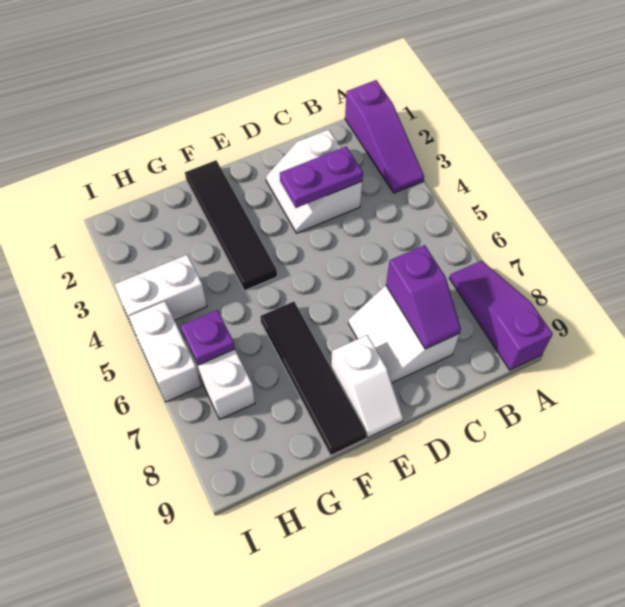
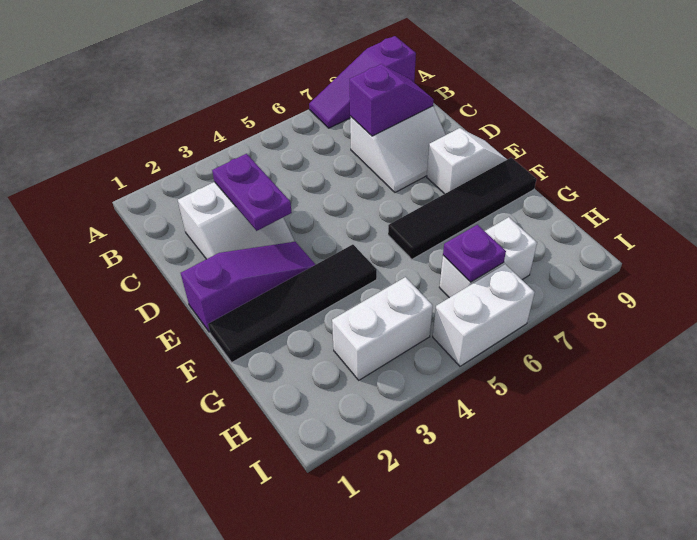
purple 1x3 slope [345,80,424,193] -> purple 1x3 slope moved to [181,242,316,332]
white 1x2 brick [114,255,207,327] -> white 1x2 brick turned to [332,277,433,380]

